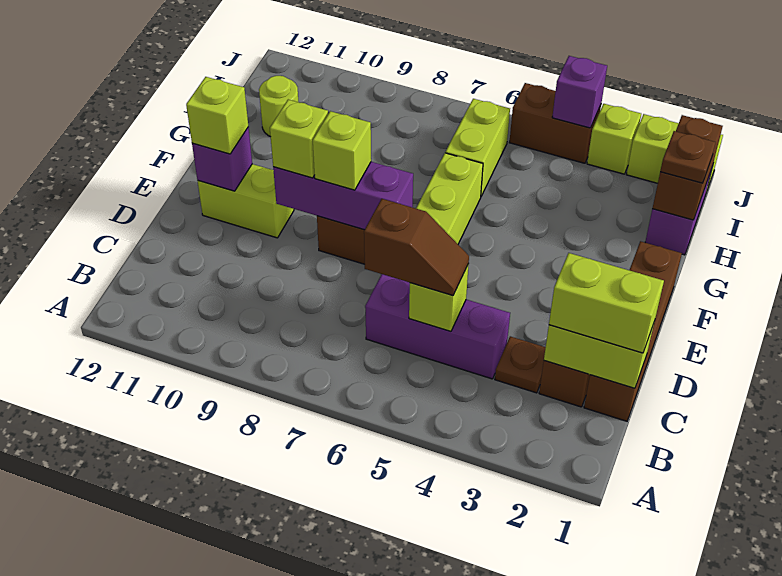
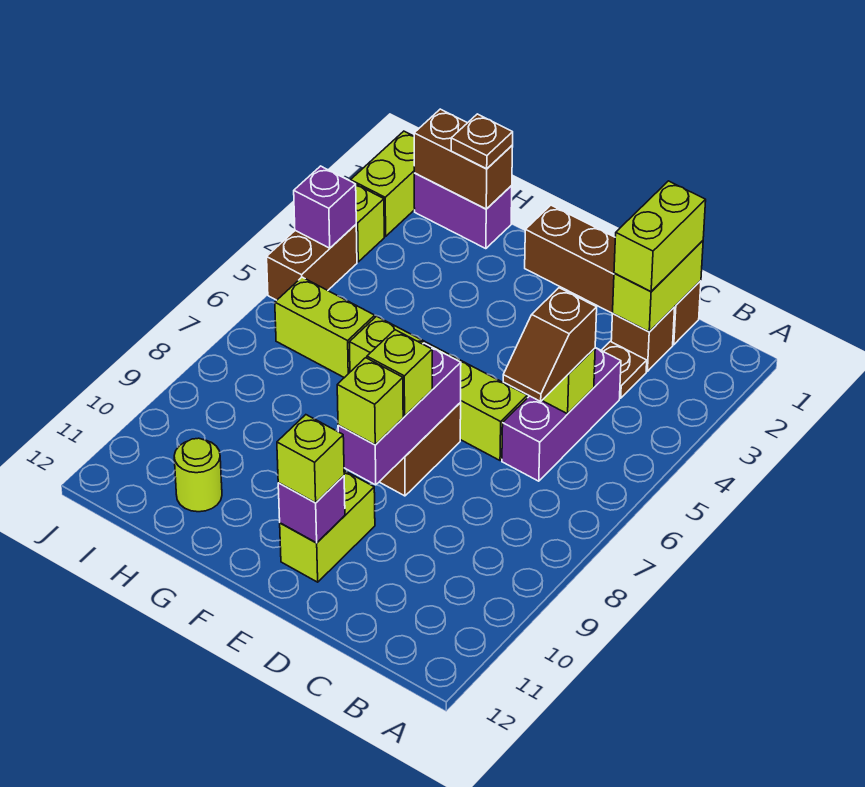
brown 1x2 slope [364,199,469,295] -> brown 1x2 slope turned to [503,288,597,401]

